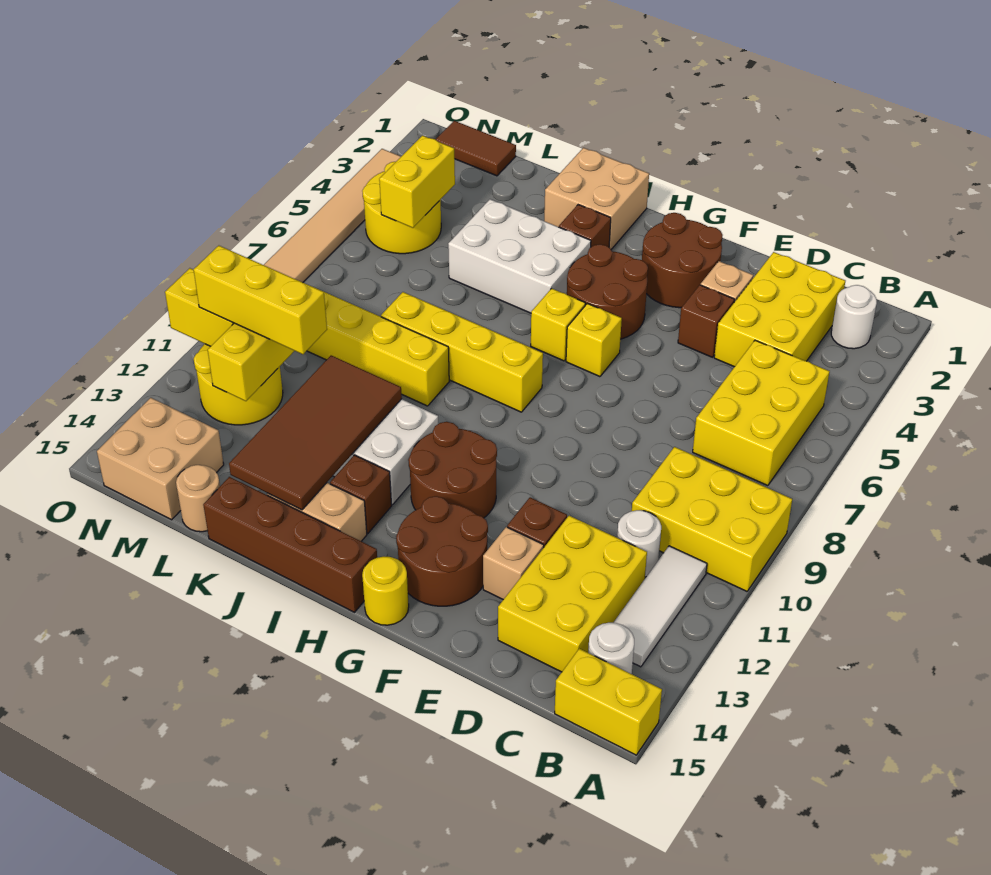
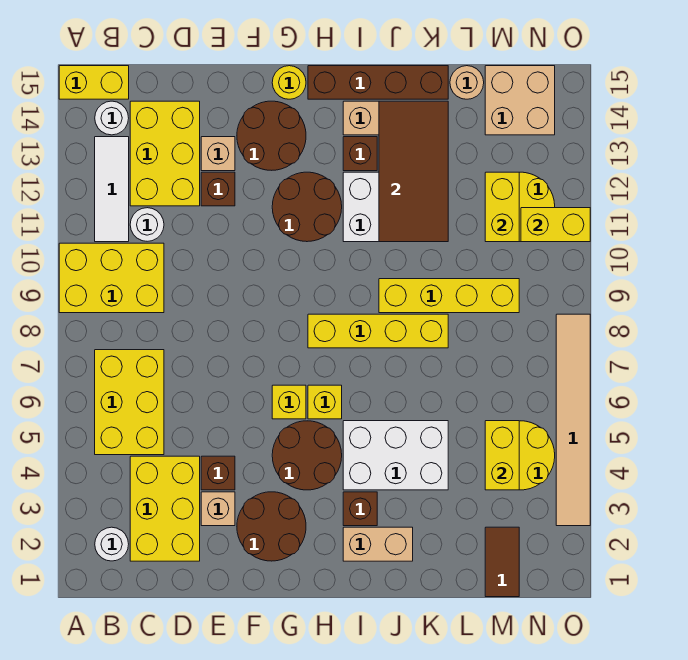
tan 2x2 brick [544,148,649,249] -> tan 1x2 brick [343,527,413,561]
yellow 1x3 brick [194,246,327,354] -> none
brown 1x2 tile [435,121,516,176] -> brown 1x2 tile turned to [485,527,519,597]

